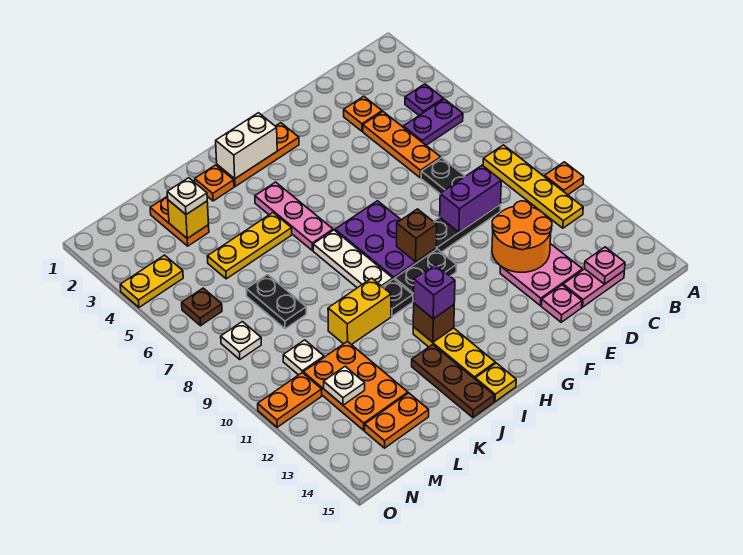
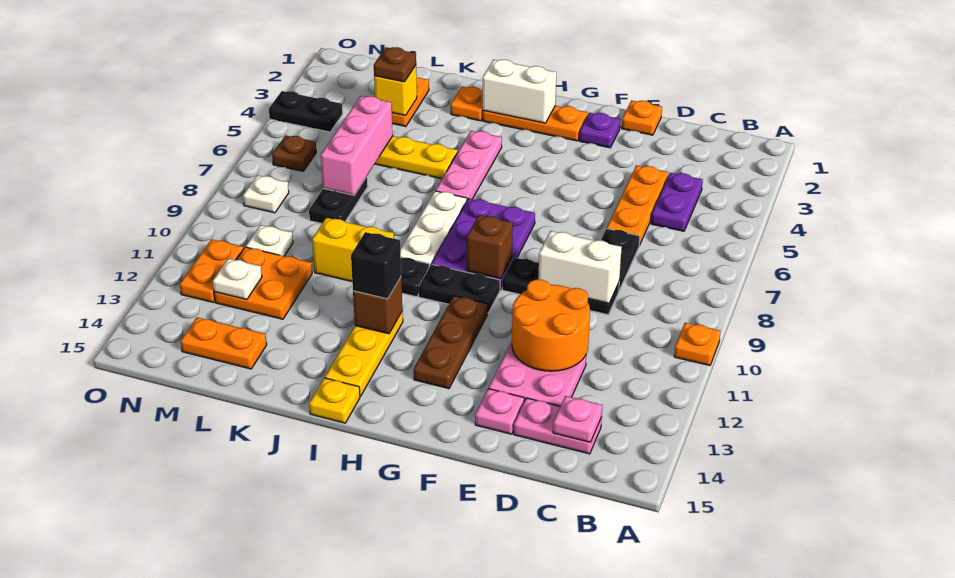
purple 1x1 plate [405,84,443,115] -> purple 1x1 plate moved to [579,113,620,148]
purple 1x2 plate [403,99,463,145] -> purple 1x2 plate turned to [651,173,703,231]
yellow 1x4 plate [483,145,583,228] -> none
orange 1x1 plate [344,96,382,131] -> orange 1x1 plate moved to [622,100,662,135]
purple 1x2 brick [440,165,501,232] -> white 1x2 brick [538,231,622,303]
purple 1x1 brick [414,264,455,319] -> black 1x1 brick [351,232,401,299]
brown 1x3 plate [412,345,494,418] -> brown 1x3 plate moved to [414,296,488,389]
white 1x1 plate [167,178,207,214] -> brown 1x1 plate [374,47,416,82]
none -> pink 1x3 brick [321,96,393,195]
orange 2x3 plate [303,341,408,430] -> orange 2x2 plate [214,247,312,319]
yellow 1x2 plate [120,255,183,307] -> black 1x2 plate [269,91,343,132]
orange 1x2 plate [258,373,322,427] -> orange 1x2 plate turned to [180,239,244,302]

